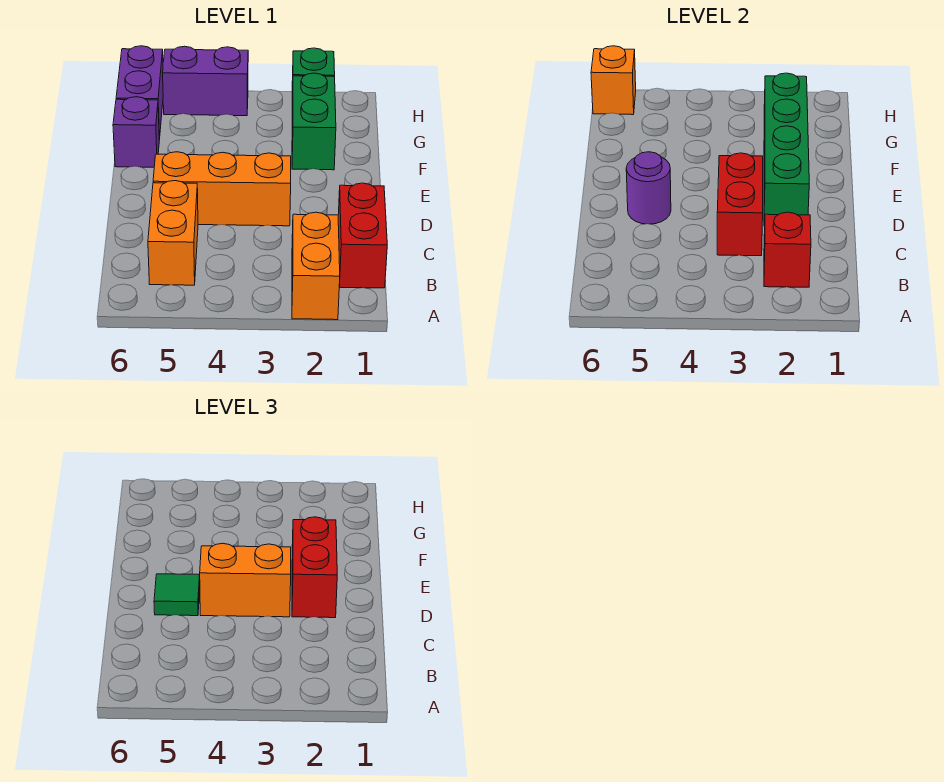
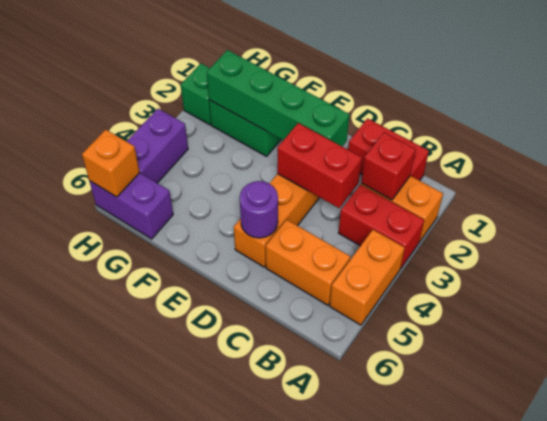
red 1x2 brick [292,517,337,618] -> red 1x2 brick moved to [338,185,424,269]
orange 1x2 brick [200,543,291,617] -> orange 1x2 brick moved to [330,230,405,325]
green 1x1 tile [154,574,200,616] -> none
purple 1x1 brick [113,97,159,167] -> none

